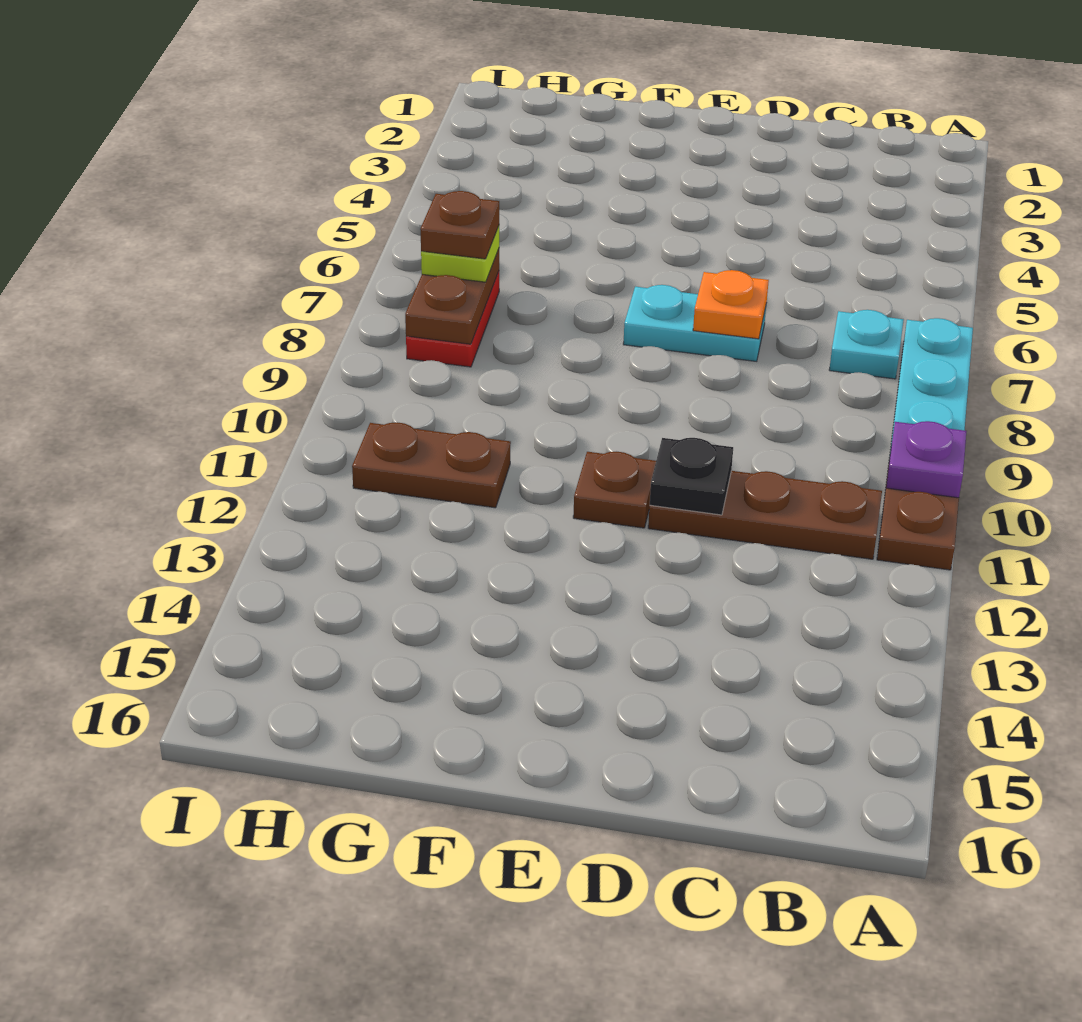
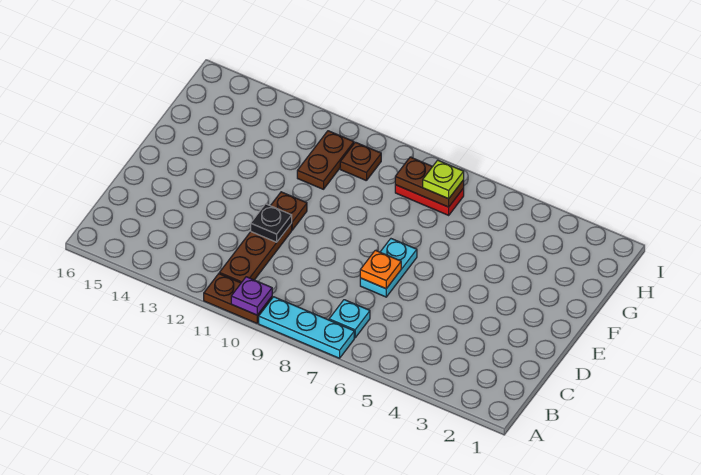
brown 1x1 plate [420,191,499,259] -> brown 1x1 plate moved to [340,142,381,181]

